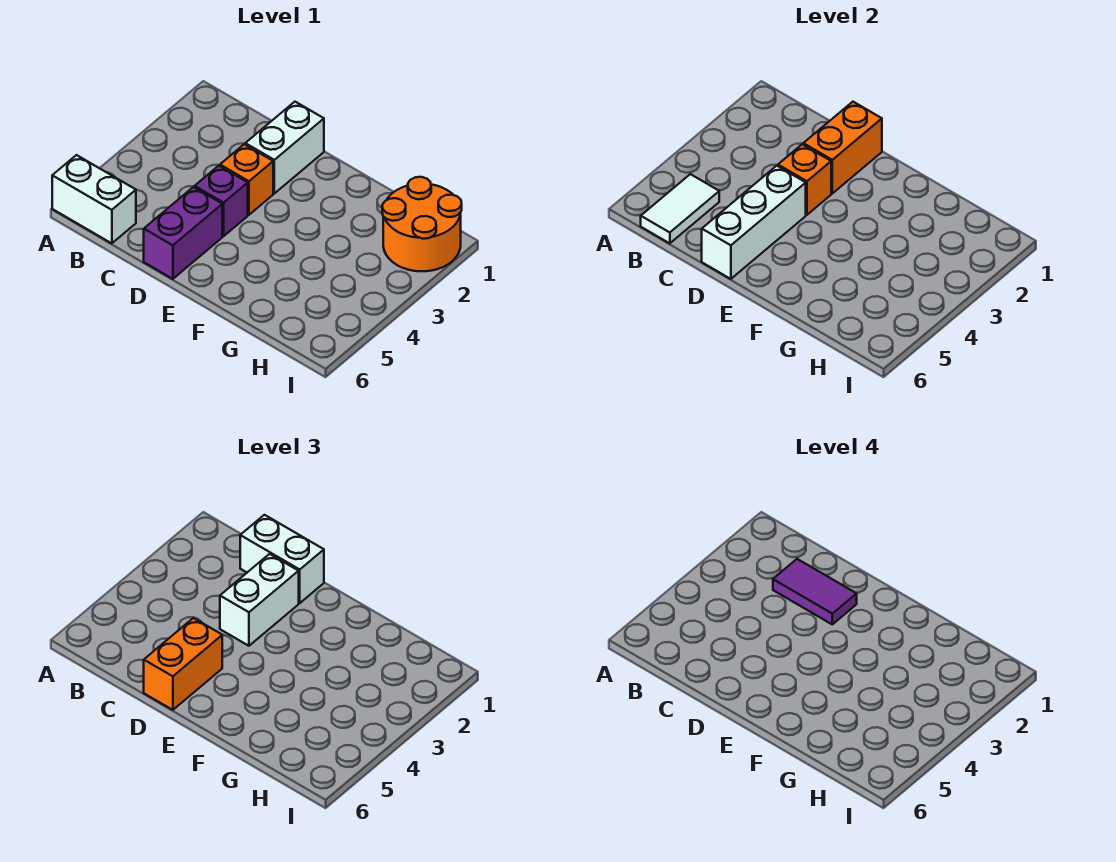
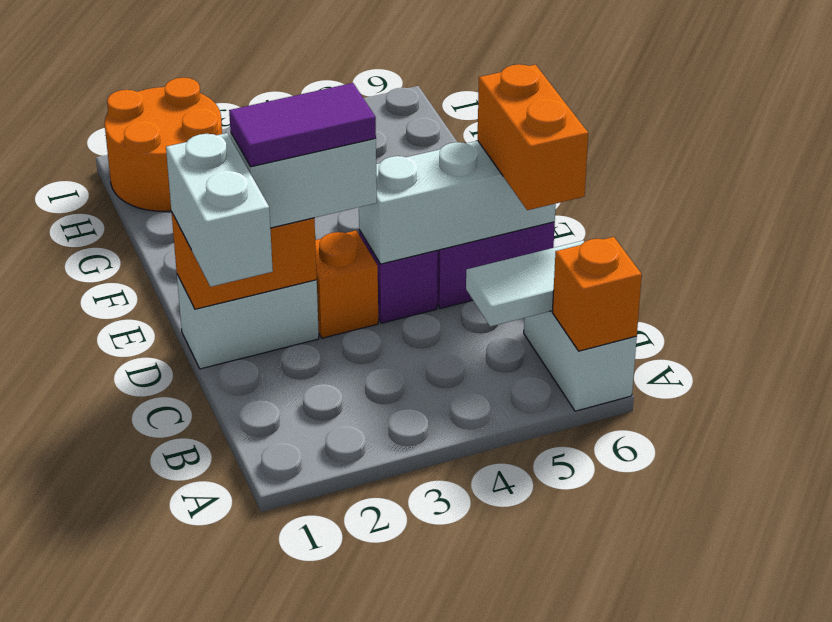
purple 1x2 tile [773,559,857,624] -> purple 1x2 tile turned to [229,83,376,167]
orange 1x1 brick [778,144,831,215] -> orange 1x1 brick moved to [552,237,642,351]
orange 1x2 brick [144,618,222,710] -> orange 1x2 brick turned to [478,64,588,210]

